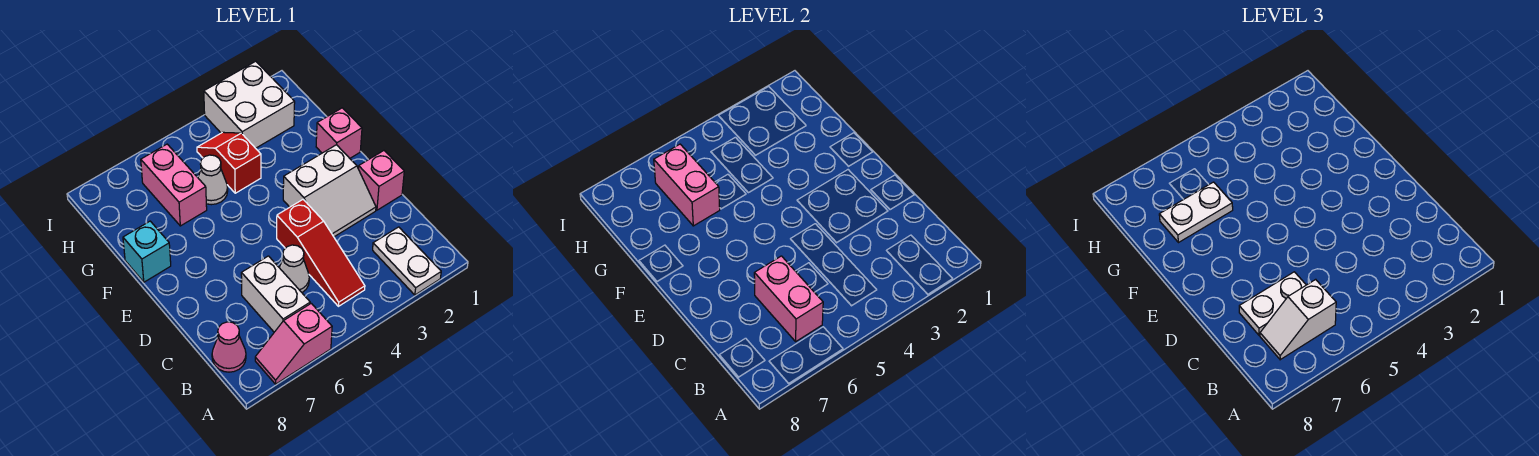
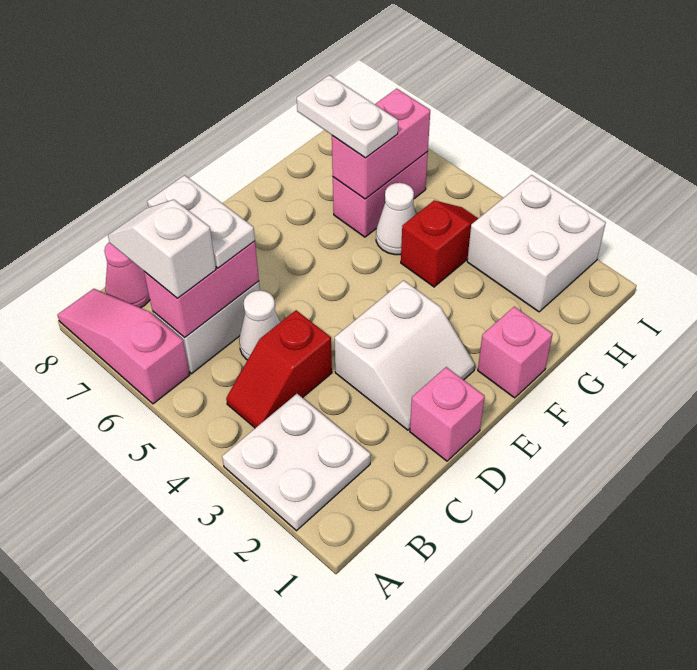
white 1x2 plate [373,227,441,295] -> white 2x2 plate [222,394,371,531]
pink 1x2 slope [255,303,332,384] -> pink 1x3 slope [58,289,189,404]
red 1x3 slope [277,200,365,306] -> red 1x2 slope [226,310,332,428]
white 2x2 slope [283,145,376,237] -> white 2x2 slope turned to [335,280,475,430]
cyan 1x1 brick [123,221,171,282] -> none

